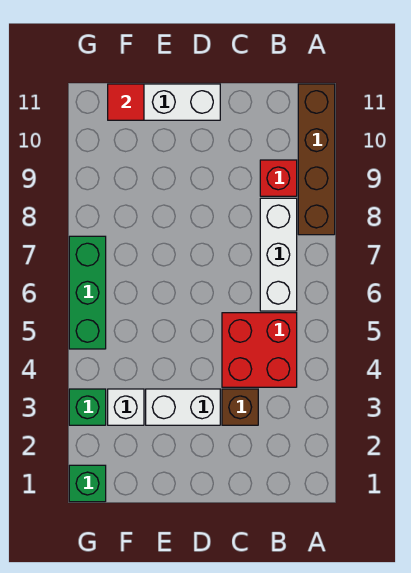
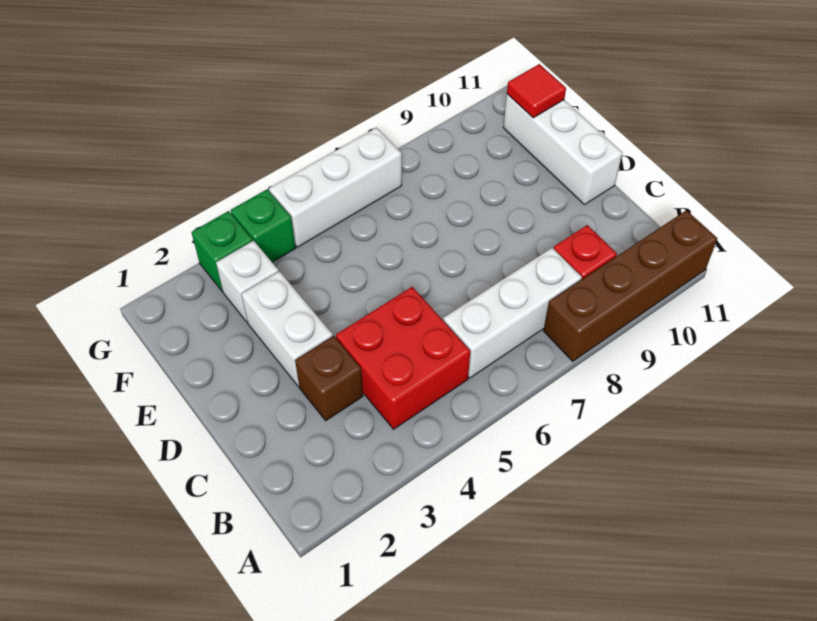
green 1x1 brick [69,465,106,502] -> green 1x1 brick moved to [231,190,295,262]
green 1x3 brick [69,236,106,349] -> white 1x3 brick [269,128,402,247]

